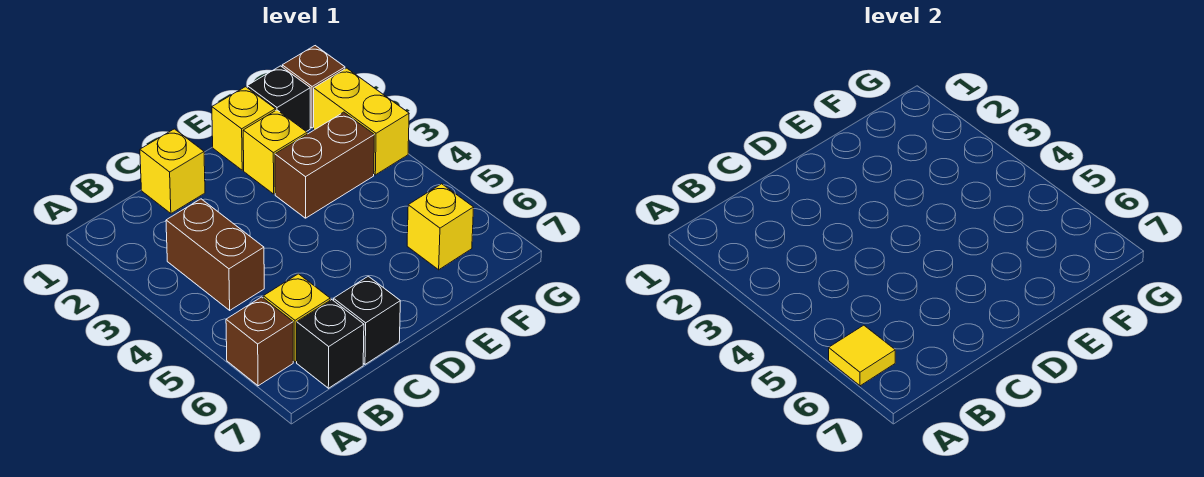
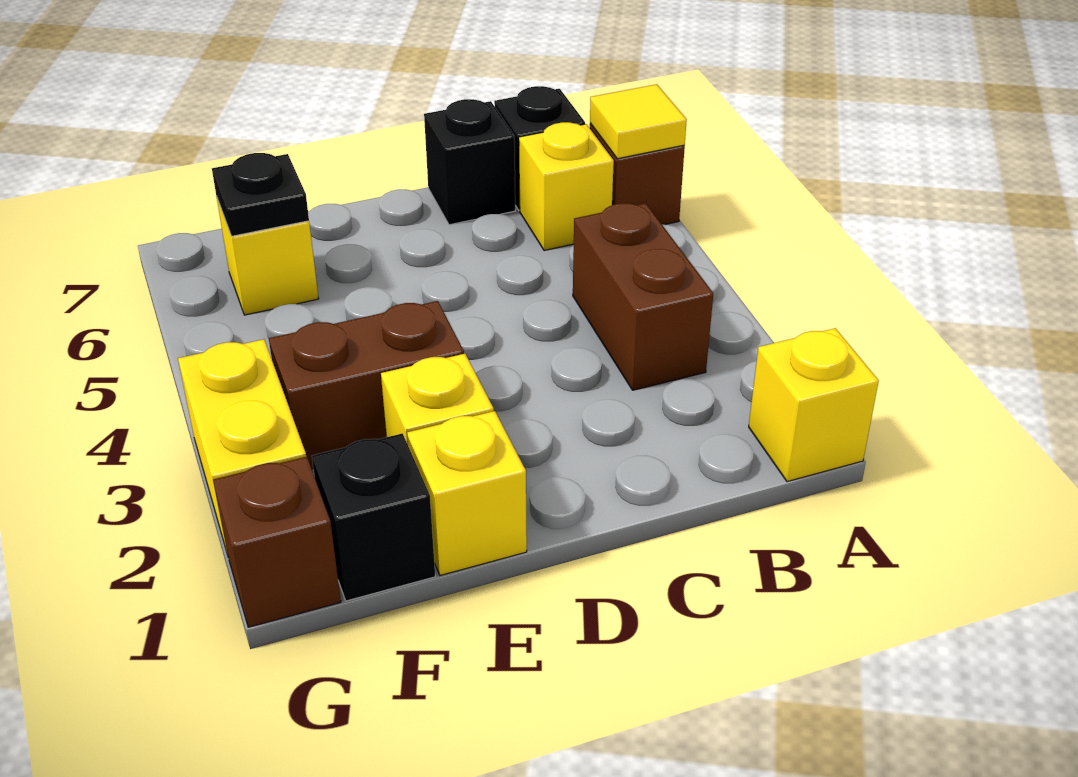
yellow 1x1 brick [140,129,205,213] -> yellow 1x1 brick moved to [749,328,879,482]
none -> black 1x1 plate [212,153,309,236]

